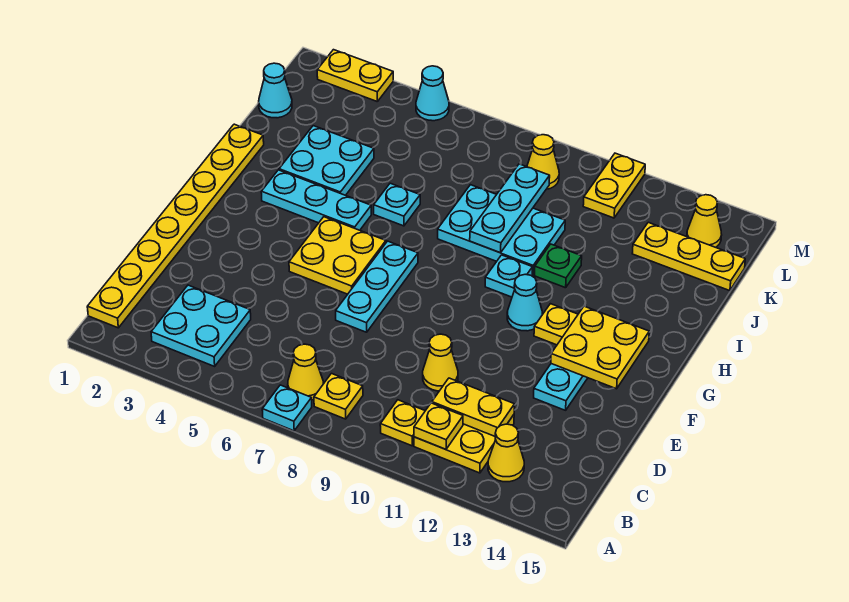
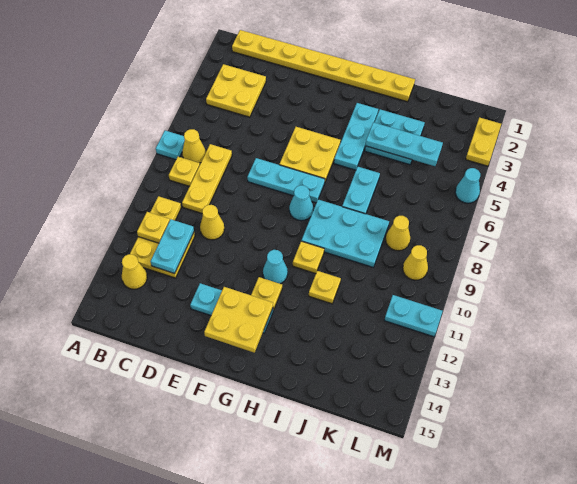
cyan 2x2 plate [151,285,251,366] -> yellow 2x2 plate [206,64,266,117]
yellow 1x2 plate [432,378,514,436] -> cyan 1x2 plate [151,219,194,274]
cyan 1x1 plate [485,255,532,297] -> yellow 1x1 plate [293,241,324,274]
cyan 1x1 plate [374,183,420,226] -> cyan 1x2 plate [342,167,380,214]
cyan 2x3 plate [438,185,565,275] -> cyan 2x3 plate turned to [301,200,389,267]
cyan 1x3 plate [470,164,550,253] -> cyan 1x3 plate moved to [365,122,443,166]
green 1x1 plate [535,244,582,288] -> yellow 1x1 plate [309,271,341,304]
cyan 1x1 cone [259,63,292,118] -> cyan 1x1 cone moved to [289,185,313,221]
yellow 1x3 plate [632,222,745,291] -> yellow 1x3 plate moved to [182,144,232,213]
yellow 1x2 plate [583,153,645,218] -> cyan 1x2 plate [384,295,443,337]
yellow 1x1 cone [687,195,722,247] -> yellow 1x1 cone moved to [386,216,410,251]

